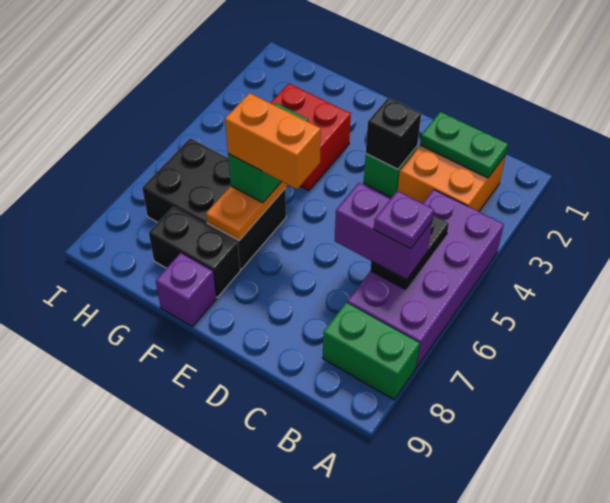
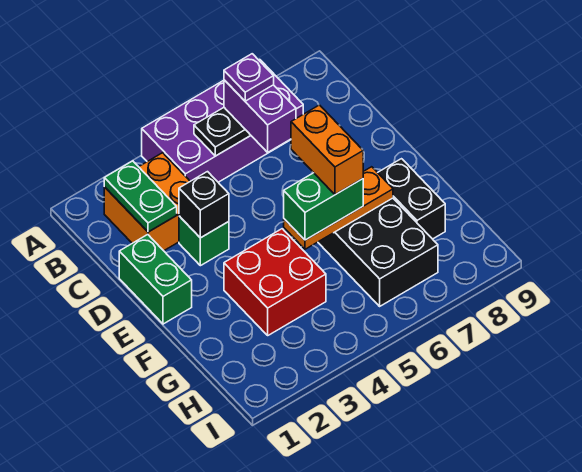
green 1x2 brick [323,303,420,400] -> green 1x2 brick moved to [119,235,192,324]
purple 1x1 brick [156,253,216,327] -> none

